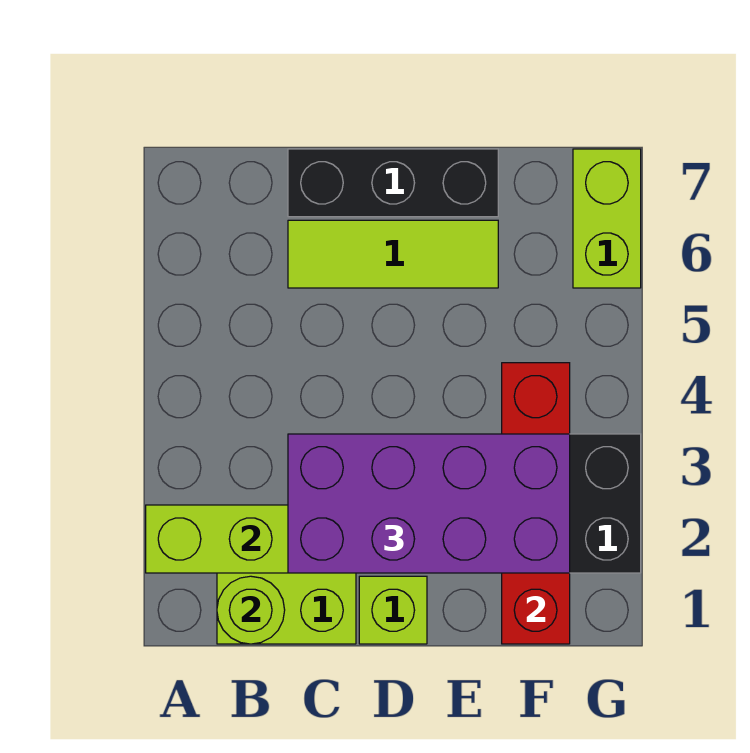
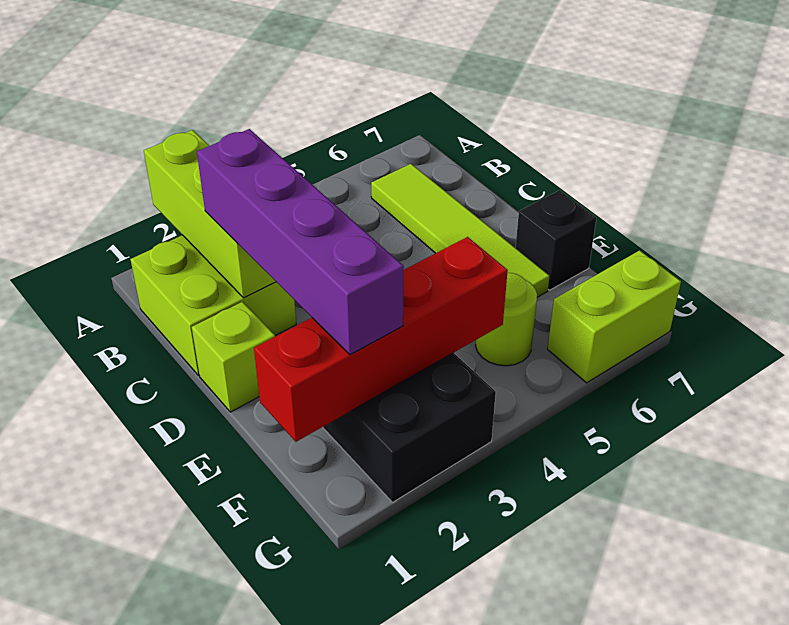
lime 1x1 round brick [217,576,285,644] -> lime 1x1 round brick moved to [476,273,537,366]
purple 2x4 brick [288,434,570,573] -> purple 1x4 brick [197,129,404,355]
lime 1x3 tile [288,220,498,288] -> lime 1x4 tile [371,164,549,297]
black 1x3 brick [288,149,498,217] -> black 1x1 brick [516,190,596,290]

